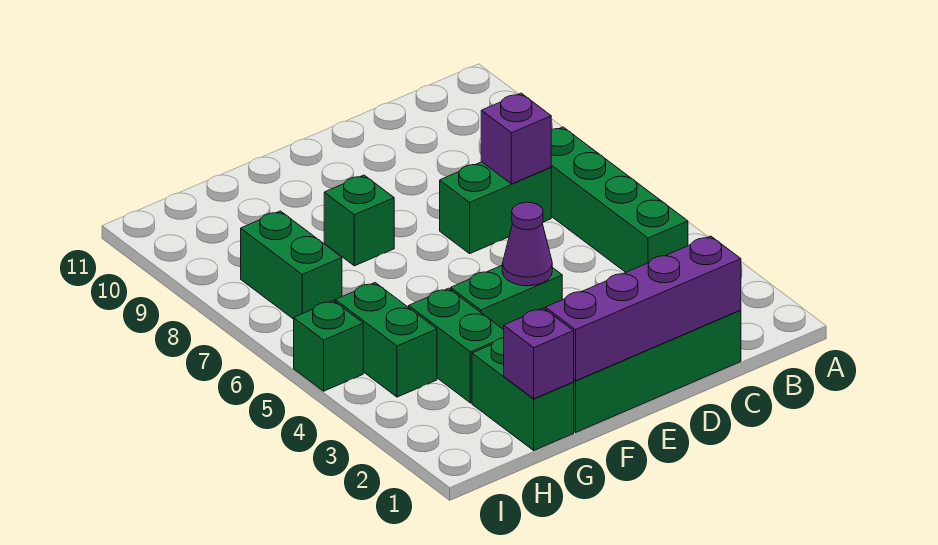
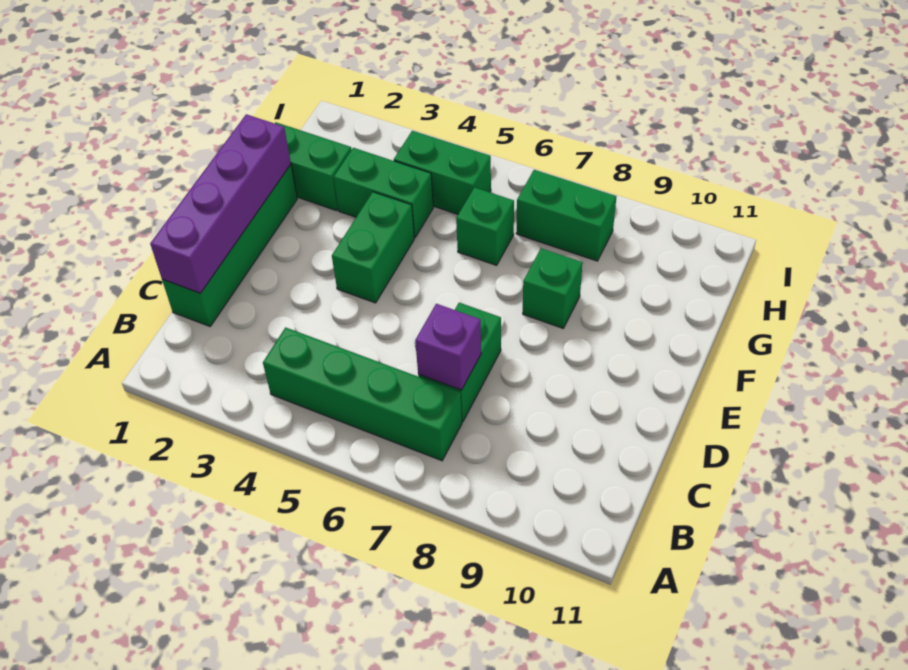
purple 1x1 cone [502,202,552,286] -> none
purple 1x1 brick [504,308,574,399] -> none
green 1x1 brick [294,301,363,391] -> green 1x1 brick moved to [456,188,514,265]

